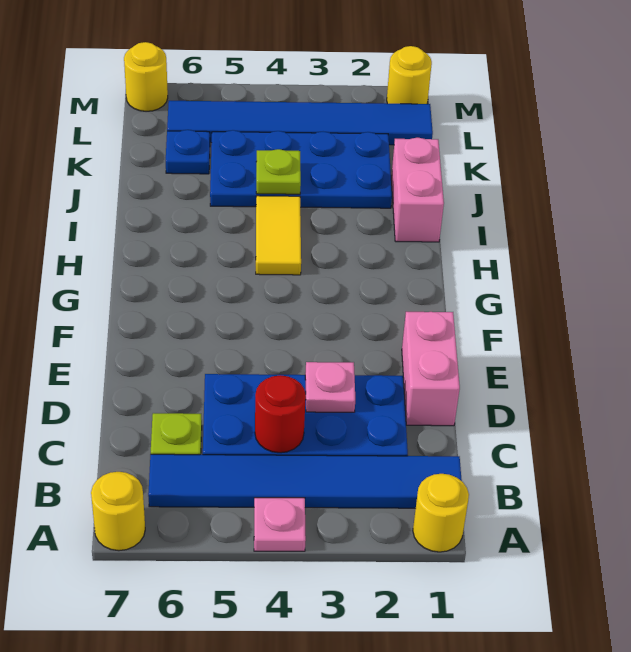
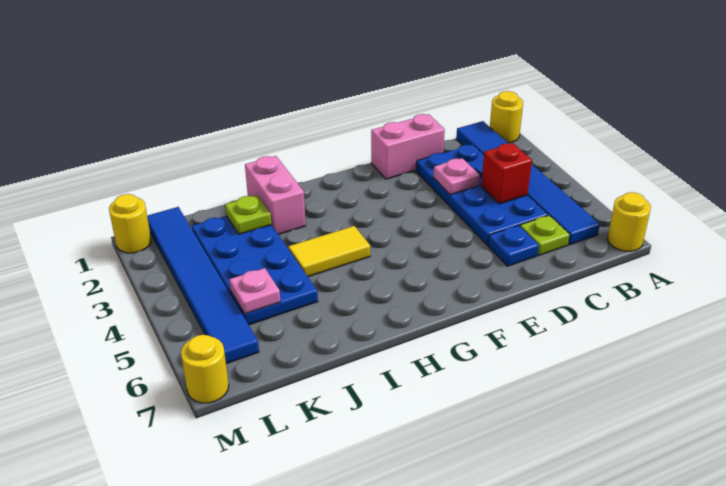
pink 1x1 plate [254,498,306,551] -> pink 1x1 plate moved to [229,268,280,314]
red 1x1 round brick [255,375,306,453] -> red 1x1 brick [481,143,532,204]
pink 1x2 brick [391,138,444,242] -> pink 1x2 brick turned to [245,156,306,234]
lime 1x1 plate [256,149,301,194] -> lime 1x1 plate moved to [225,195,271,234]
blue 1x1 plate [166,130,210,174] -> blue 1x1 plate moved to [488,225,539,266]

